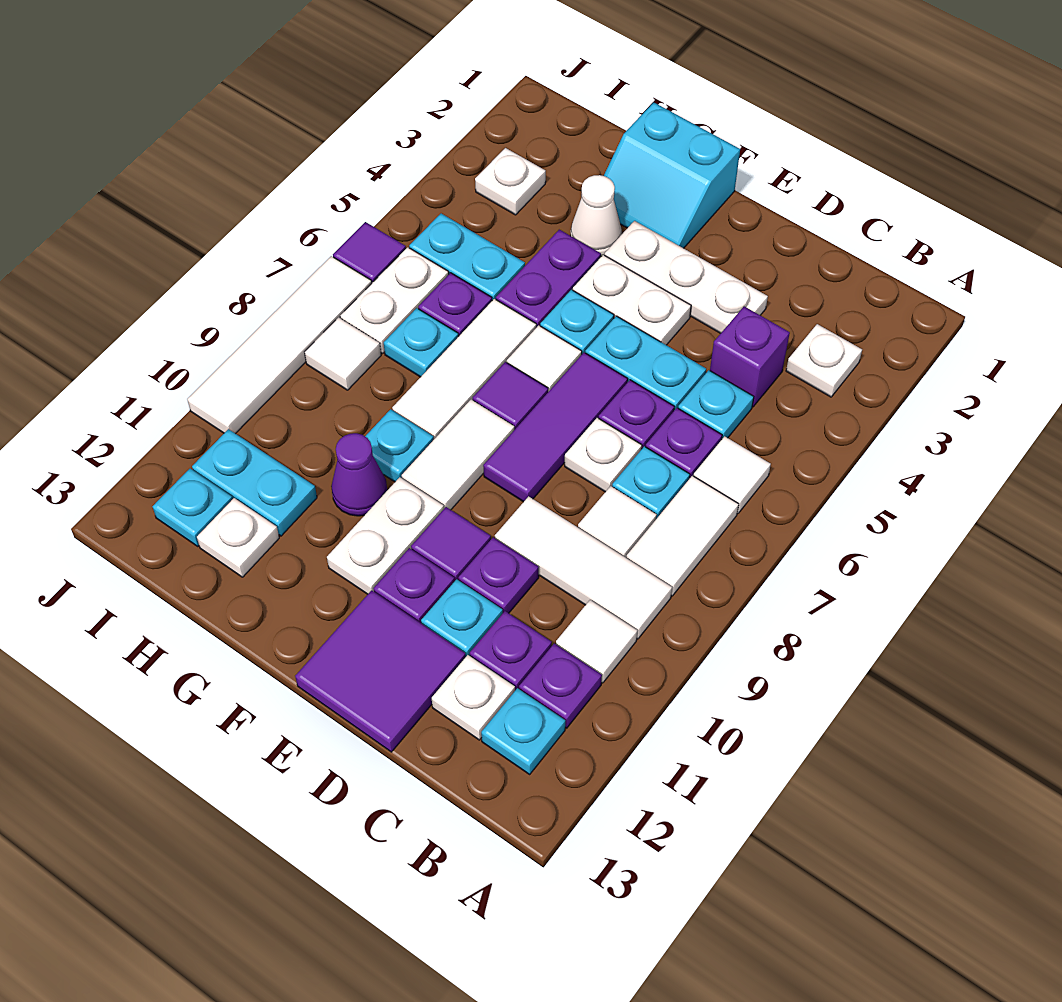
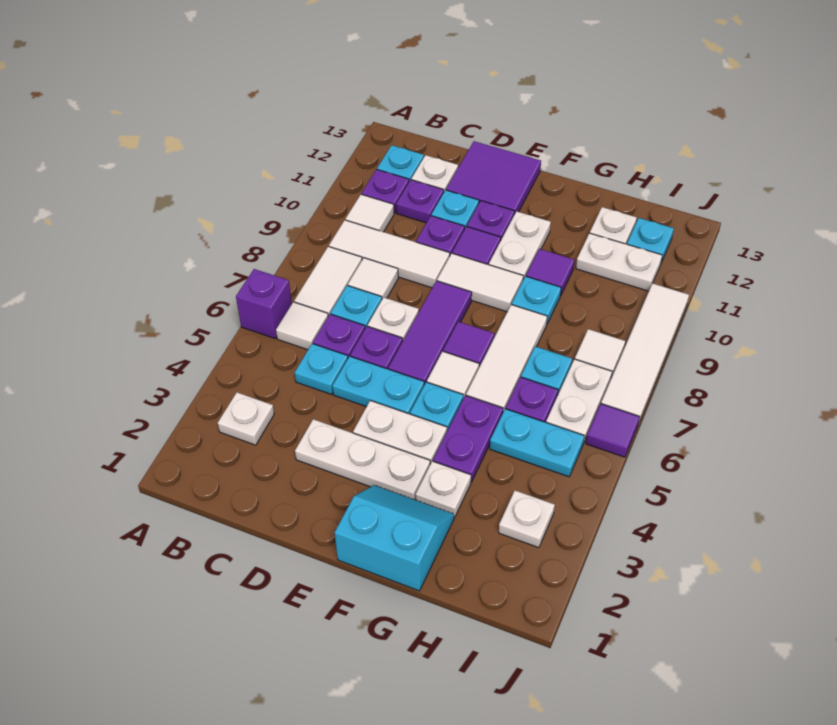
purple 1x1 brick [710,306,790,407] -> purple 1x1 brick moved to [236,269,292,339]
white 1x2 tile [402,400,514,510] -> white 1x2 tile turned to [437,253,523,312]
white 1x1 cone [571,175,622,256] -> white 1x1 plate [416,461,471,517]
purple 1x1 cone [331,433,387,516] -> purple 1x1 tile [526,249,574,296]
cyan 1x2 plate [192,429,317,536] -> white 1x2 plate [576,233,662,291]

